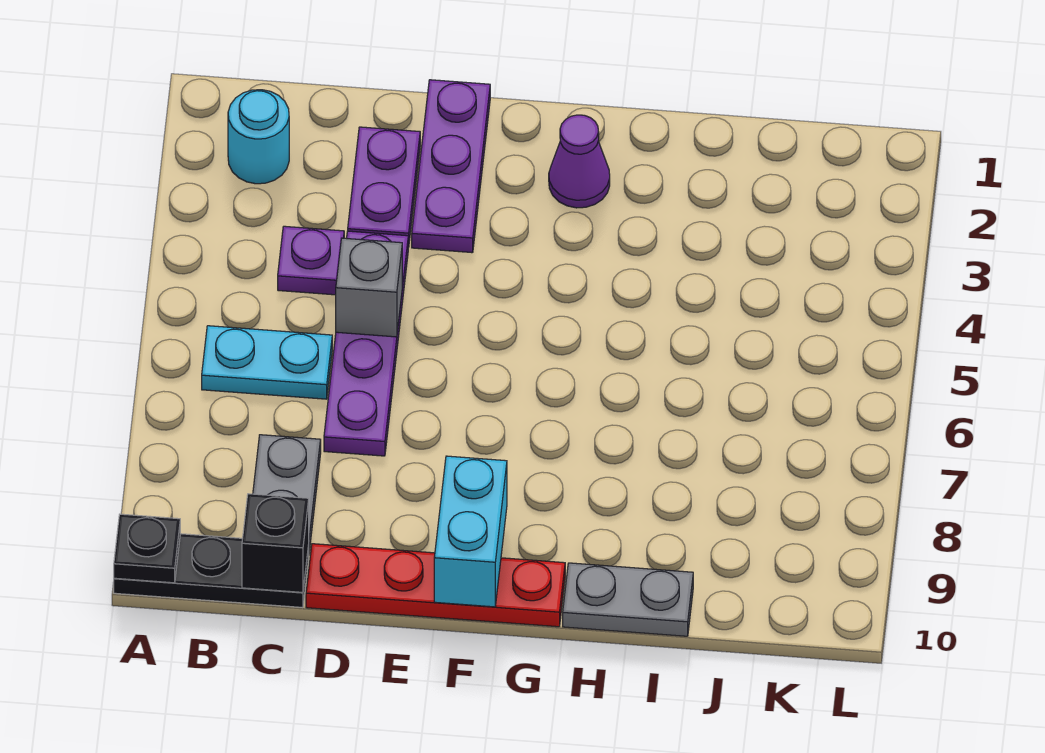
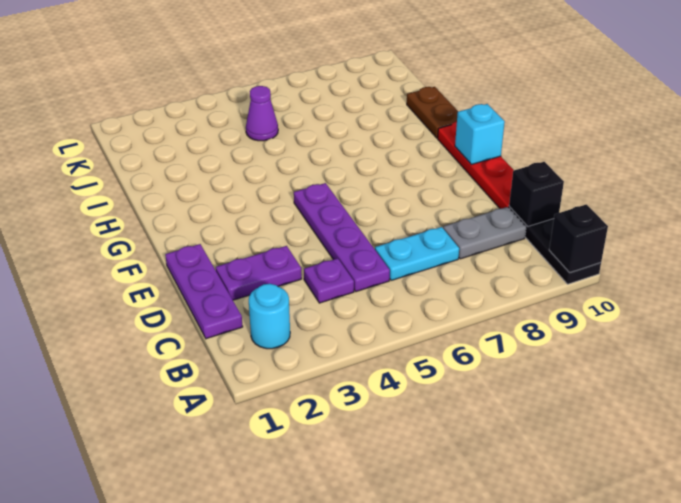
black 1x1 plate [114,514,180,583] -> black 1x1 brick [549,205,608,273]
cyan 1x2 plate [202,326,332,399] -> cyan 1x2 plate turned to [375,227,459,281]
purple 1x4 plate [324,231,408,456] -> purple 1x4 plate turned to [294,183,390,292]
grey 1x1 brick [336,238,402,337] -> none
purple 1x3 plate [412,80,490,253] -> purple 1x3 plate turned to [165,244,243,339]
cyan 1x2 brick [434,456,507,607] -> cyan 1x1 brick [455,104,505,164]
purple 1x1 cone [549,115,610,208] -> purple 1x1 cone moved to [246,86,278,141]
grey 1x2 plate [563,563,693,636] -> brown 1x2 plate [407,87,458,138]

